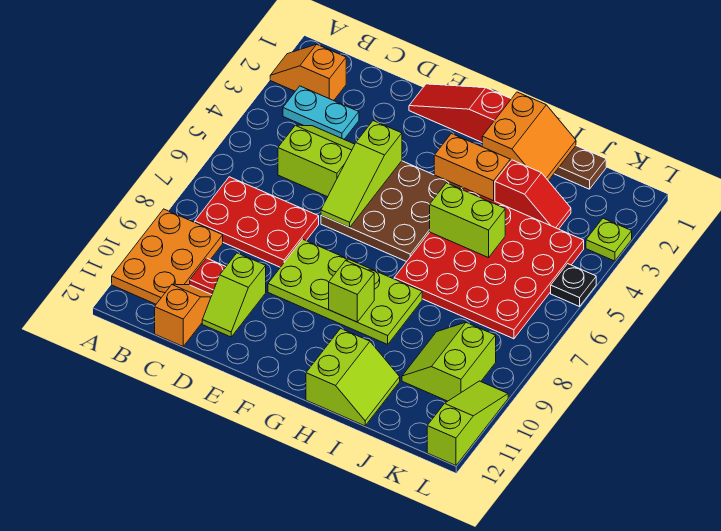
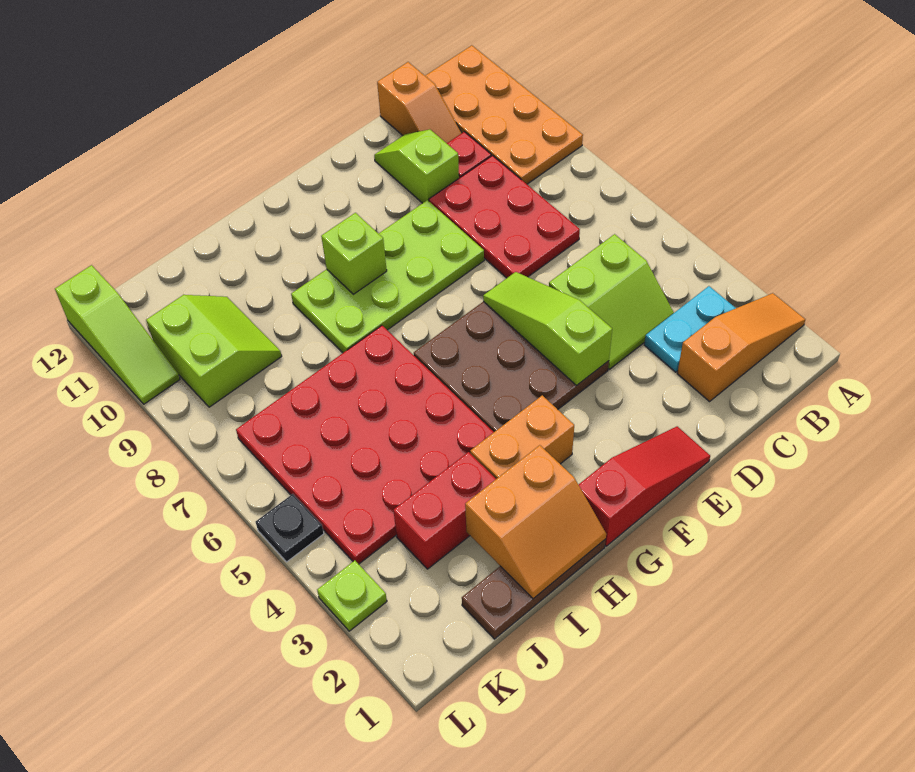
orange 1x2 slope [270,44,346,101] -> orange 1x3 slope [677,293,805,402]
orange 2x3 plate [112,209,223,304] -> orange 2x4 plate [425,45,583,184]
red 2x3 plate [195,177,319,267] -> red 2x3 plate turned to [429,156,580,278]
orange 2x2 slope [482,92,576,181] -> orange 2x2 slope turned to [465,445,606,599]
lime 1x2 brick [430,183,505,258] -> none
lime 2x2 slope [306,329,400,426] -> none
red 1x2 slope [495,160,571,229] -> red 1x2 brick [393,452,496,569]

